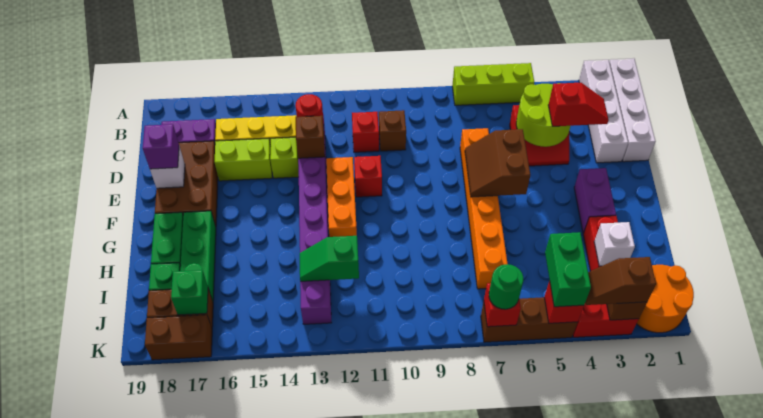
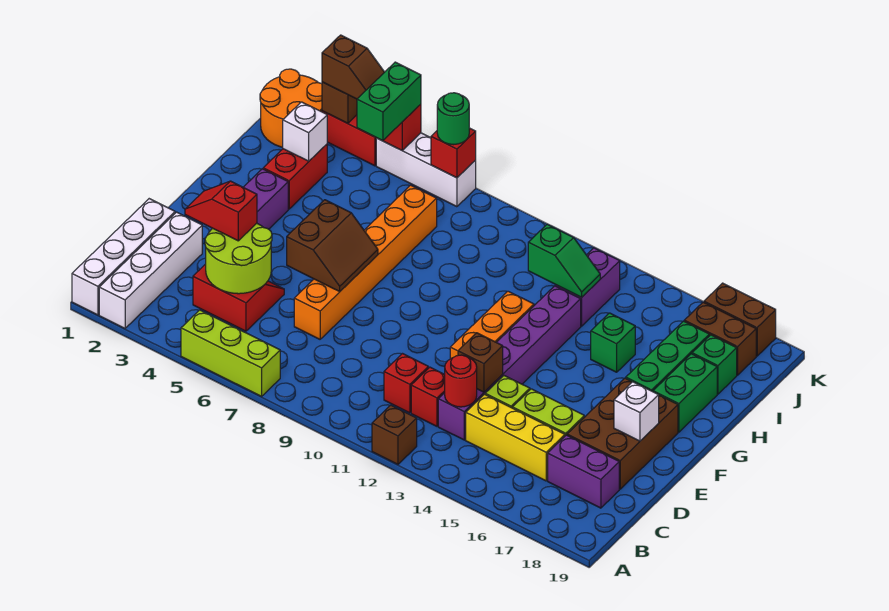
brown 1x1 brick [379,110,406,151] -> brown 1x1 brick moved to [372,405,417,464]
red 1x1 brick [354,156,382,197] -> red 1x1 brick moved to [411,367,445,426]
purple 1x1 brick [143,124,179,169] -> none
green 1x1 brick [171,270,208,315] -> green 1x1 brick moved to [591,313,635,372]
brown 1x3 brick [481,297,578,342] -> white 1x3 brick [376,133,476,207]

